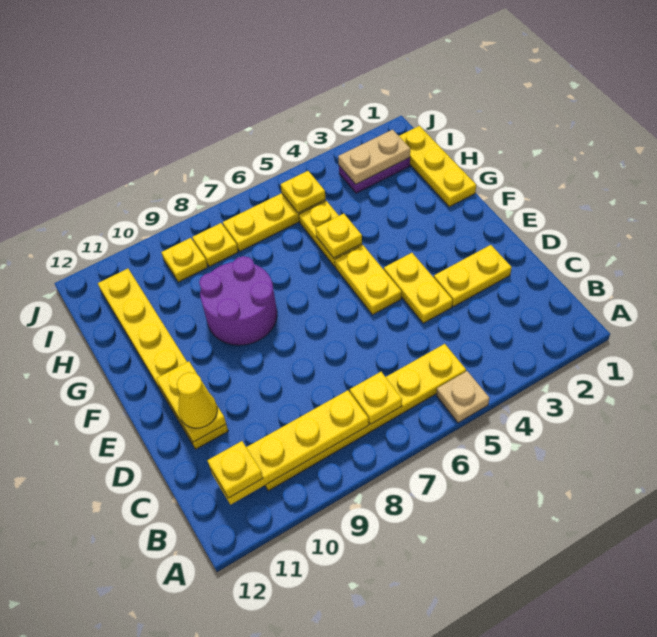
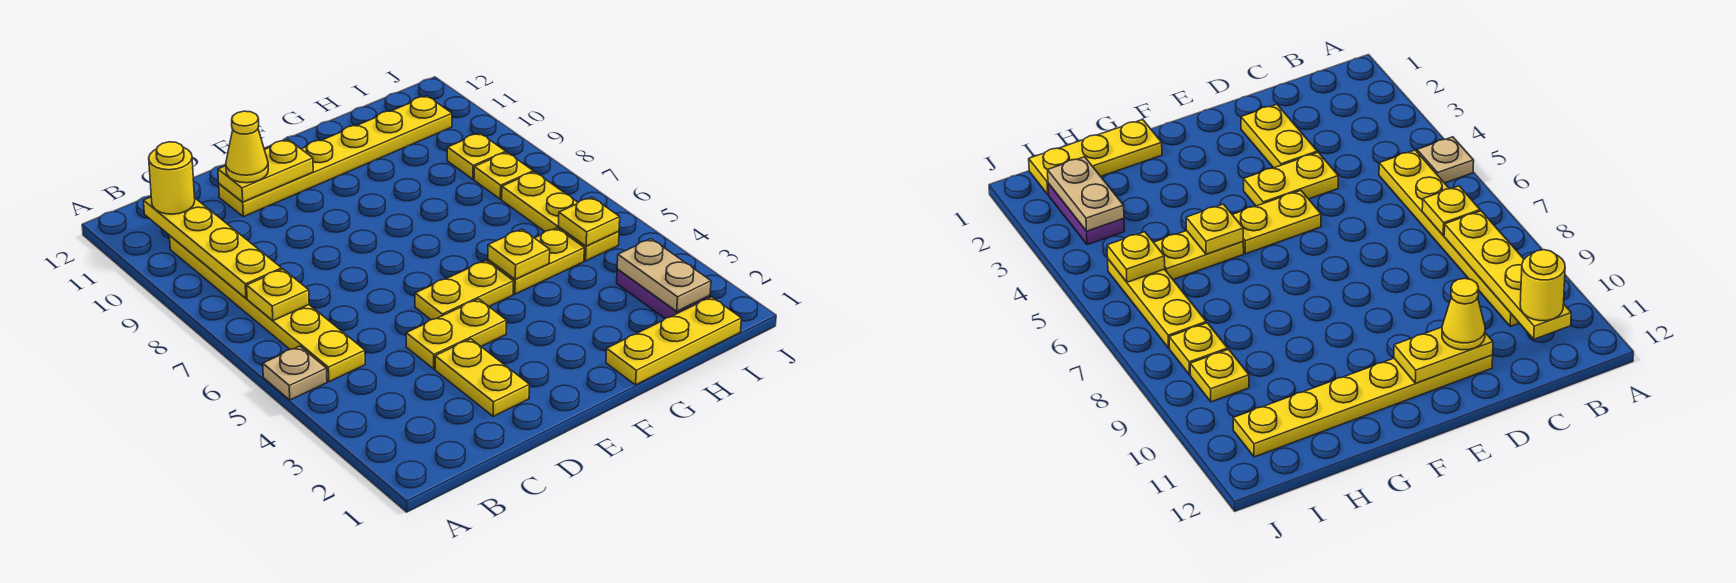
yellow 1x1 plate [207,441,263,498] -> yellow 1x1 round brick [149,142,195,214]
purple 2x2 round brick [199,256,277,345] -> none

